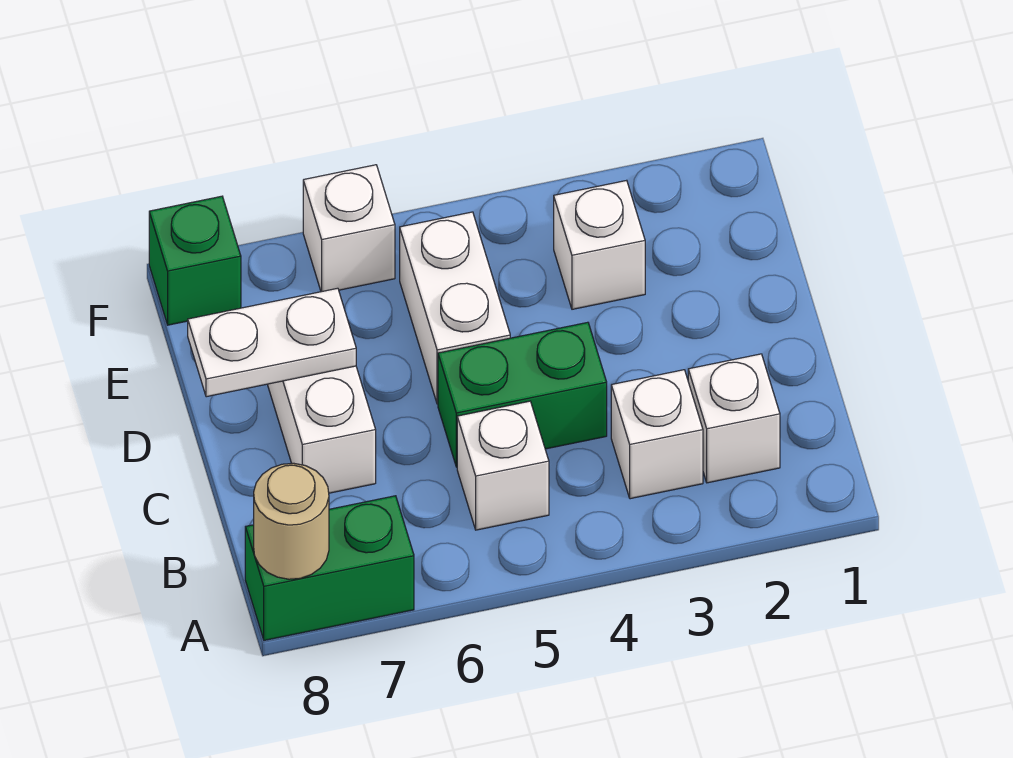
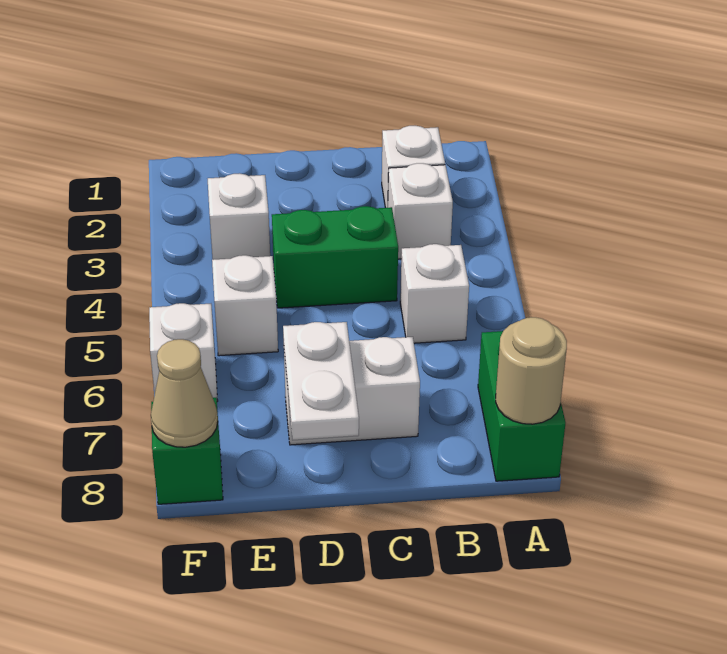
green 1x2 brick [438,322,607,467] -> green 1x2 brick turned to [272,206,398,308]
white 1x2 brick [400,212,510,404] -> white 1x1 brick [212,255,278,356]
none -> tan 1x1 cone [151,339,218,447]

